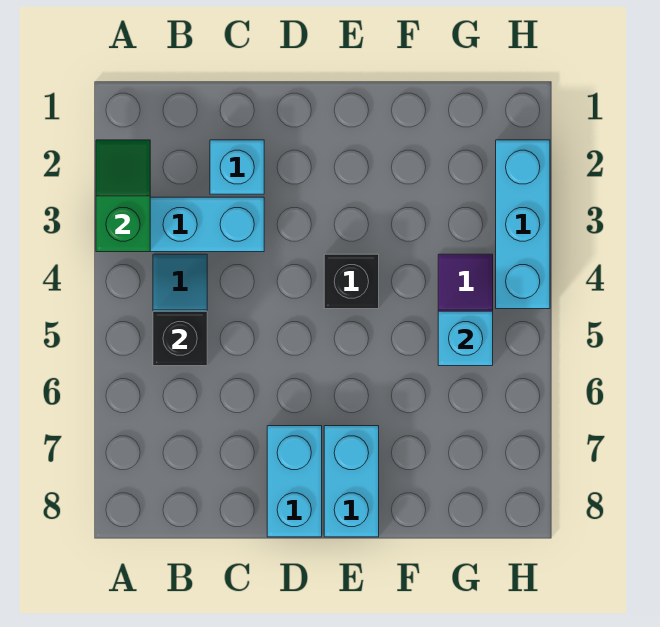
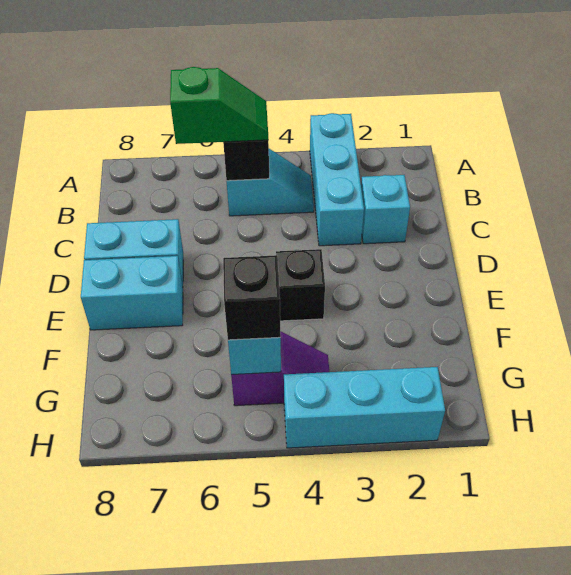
green 1x2 slope [96,140,150,252] -> green 1x2 slope moved to [170,67,268,144]
none -> black 1x1 brick [223,255,281,340]

